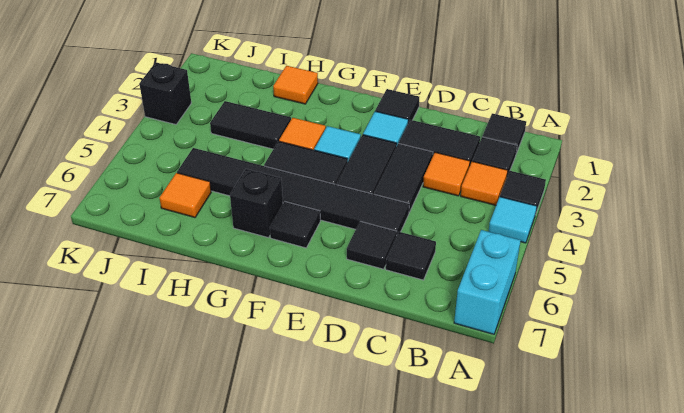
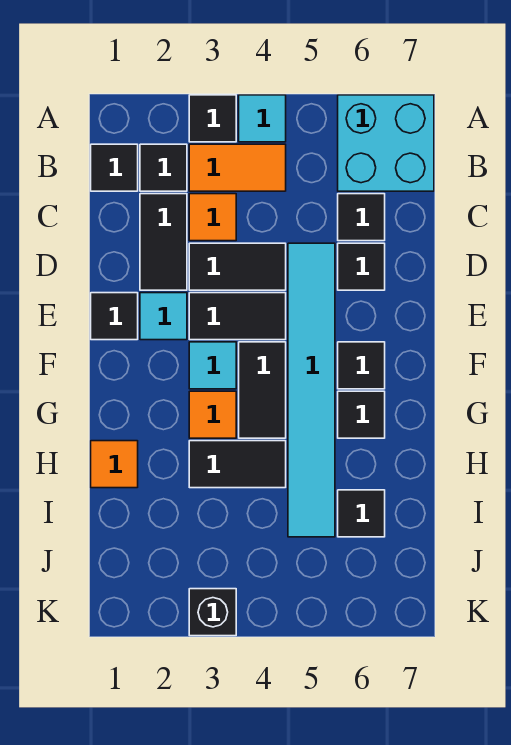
cyan 1x2 brick [454,230,521,334] -> cyan 2x2 brick [338,95,434,191]
orange 1x1 tile [461,162,508,205] -> orange 1x2 tile [189,144,286,191]
black 1x6 tile [177,148,409,234] -> cyan 1x6 tile [288,243,335,537]
black 1x1 brick [230,169,283,238] -> black 1x1 tile [338,391,385,438]
black 1x2 tile [210,101,291,149] -> black 1x2 tile turned to [189,441,286,488]
orange 1x1 tile [160,173,211,217] -> black 1x1 tile [338,490,385,537]

